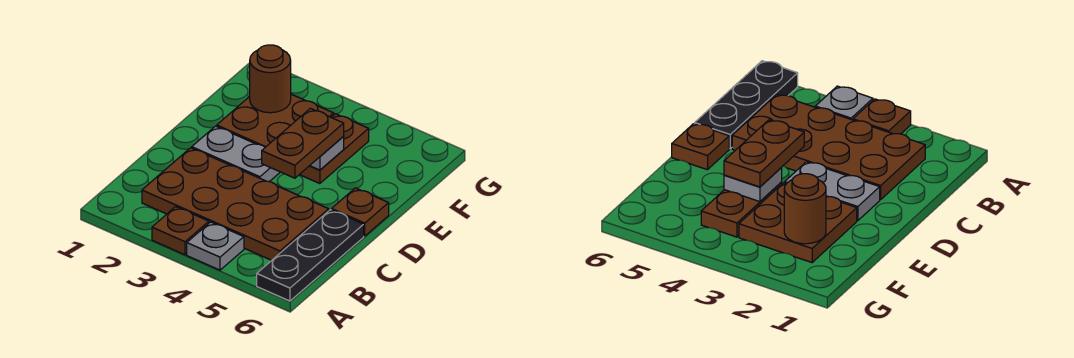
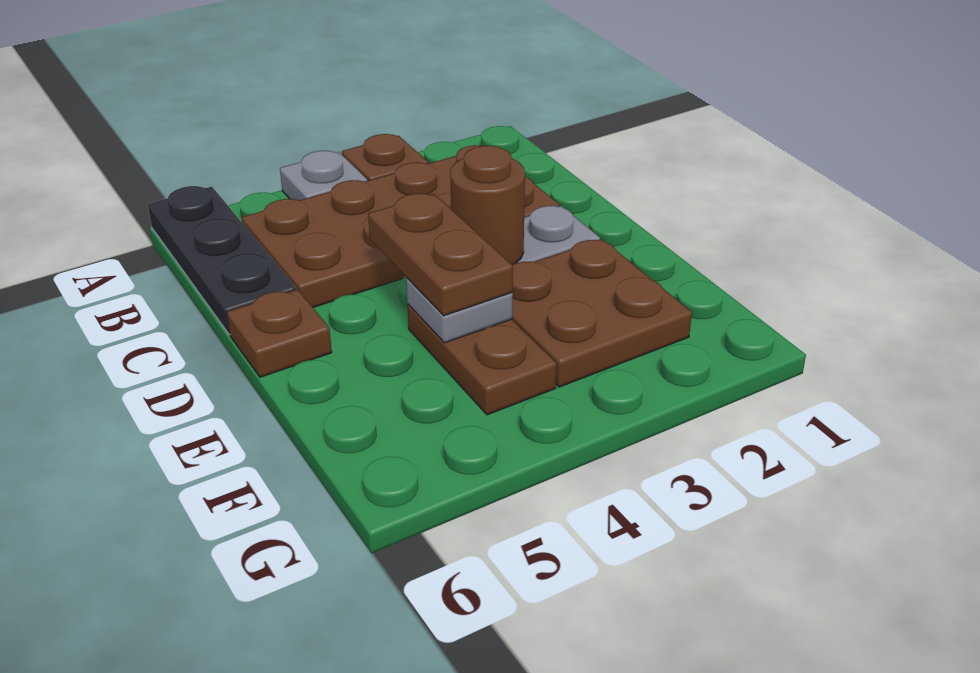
brown 1x1 round brick [250,45,291,113] -> brown 1x1 round brick moved to [450,146,525,265]

